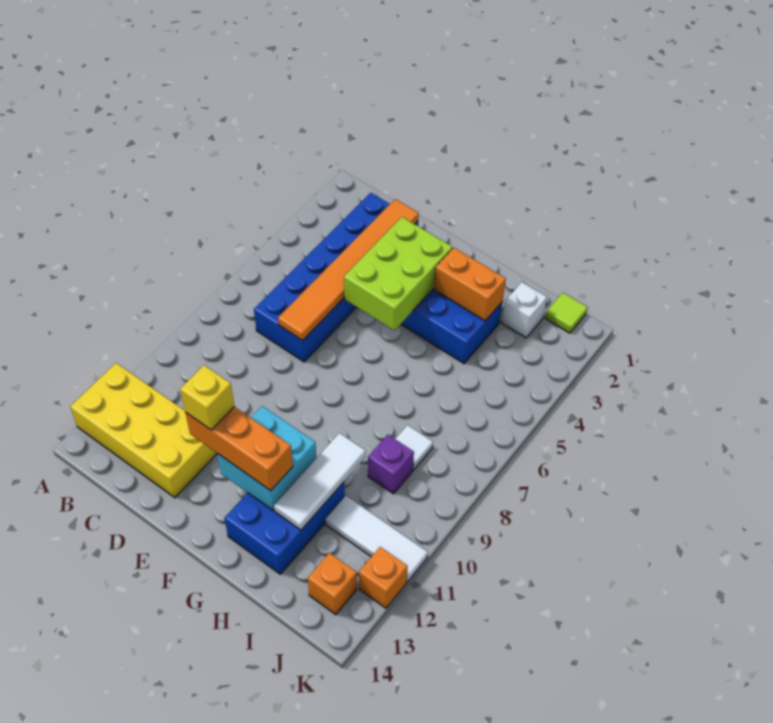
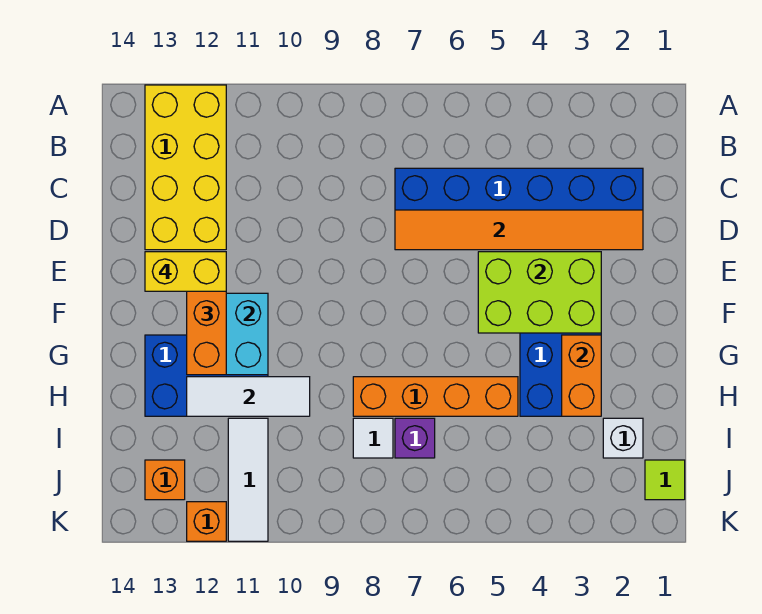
yellow 1x1 brick [180,365,234,430] -> yellow 1x2 brick [145,252,226,291]
none -> orange 1x4 brick [353,377,518,416]
purple 1x1 brick [368,435,414,494] -> purple 1x1 brick moved to [395,418,435,458]

